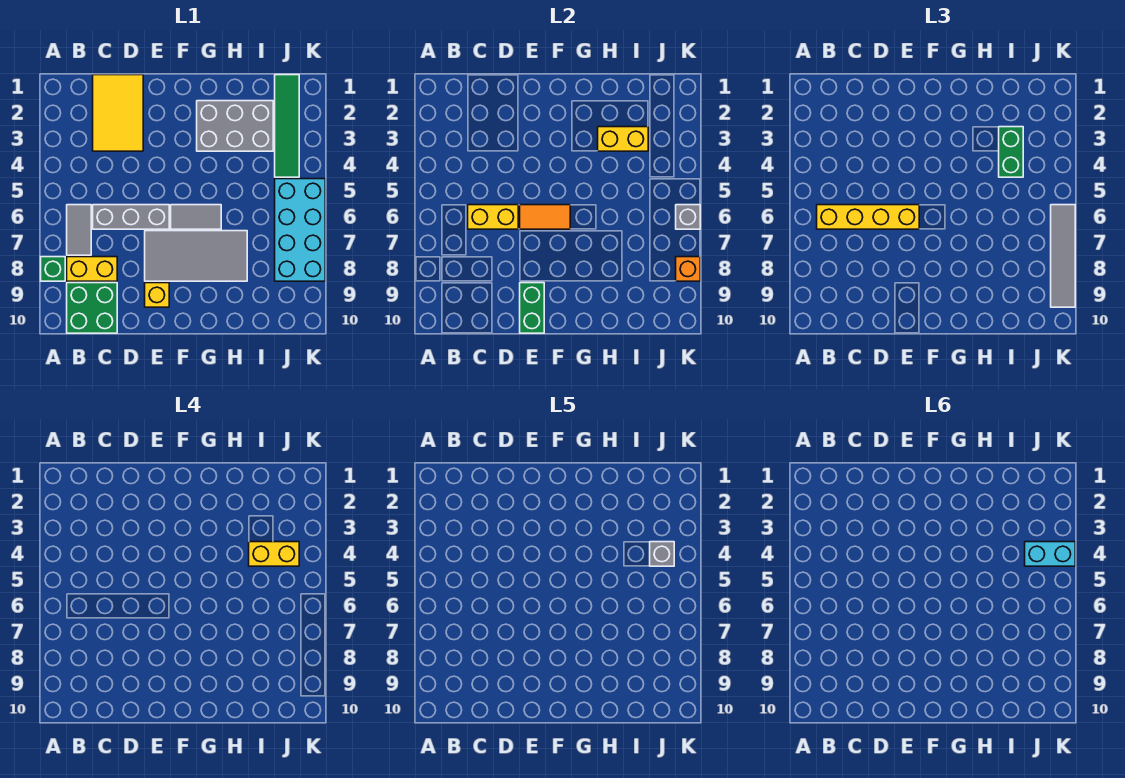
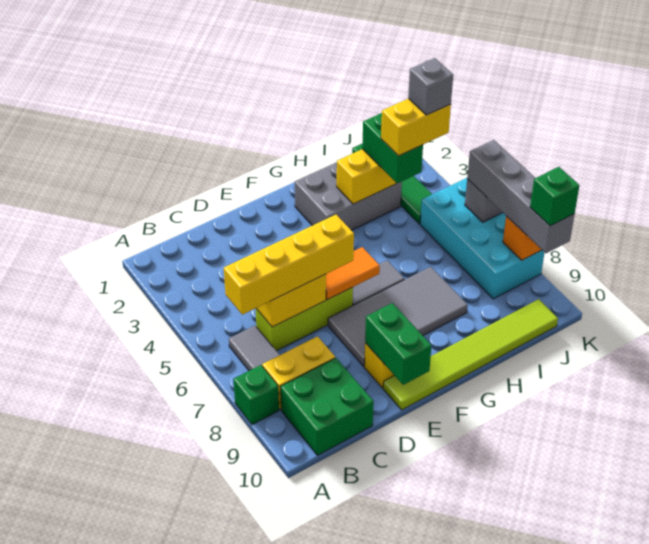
yellow 2x3 tile [93,75,143,151] -> none
grey 1x3 brick [93,205,169,229] -> lime 1x3 brick [256,287,353,351]
none -> lime 1x6 tile [383,299,558,410]
cyan 1x2 brick [1025,542,1075,566] -> none
grey 1x4 tile [1051,205,1075,307] -> grey 1x4 brick [467,140,575,253]
none -> green 1x1 brick [530,167,579,226]

